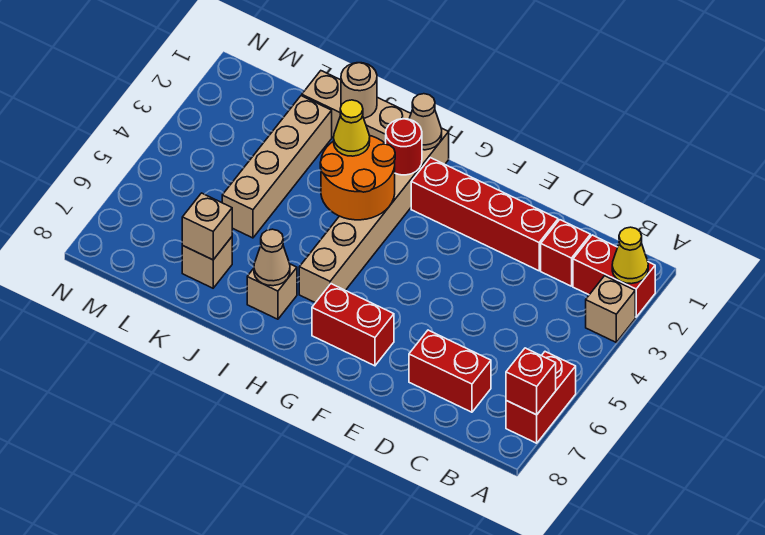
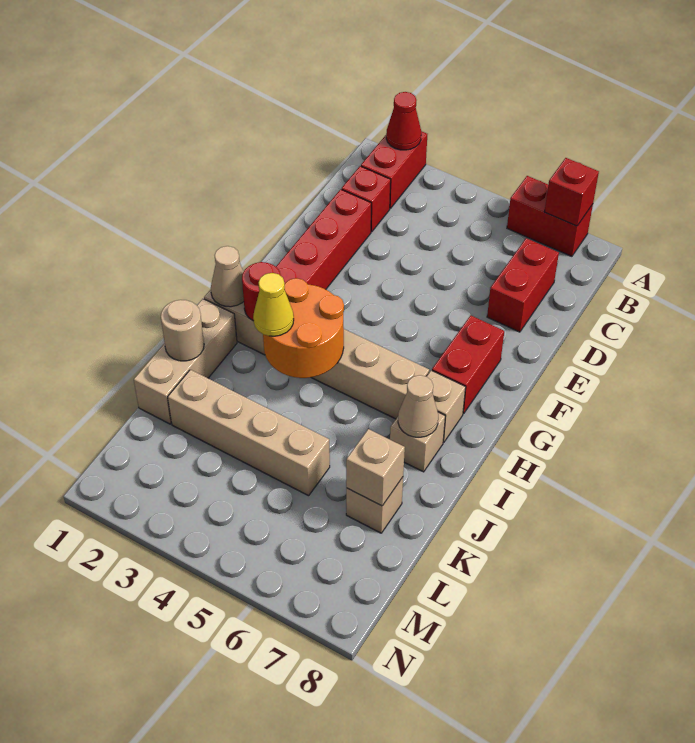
yellow 1x1 cone [612,227,648,284] -> red 1x1 cone [386,92,421,150]
tan 1x1 brick [586,276,635,342] -> tan 1x1 brick moved to [427,370,466,442]

